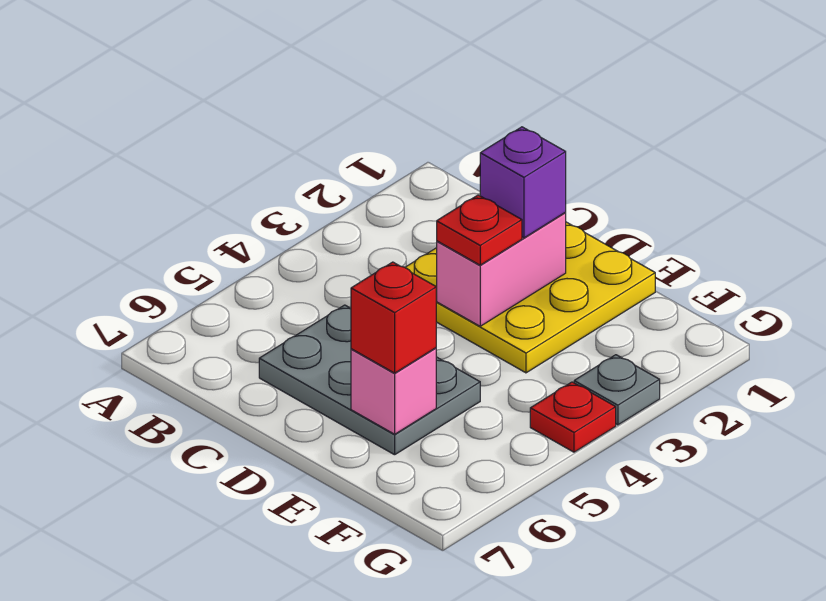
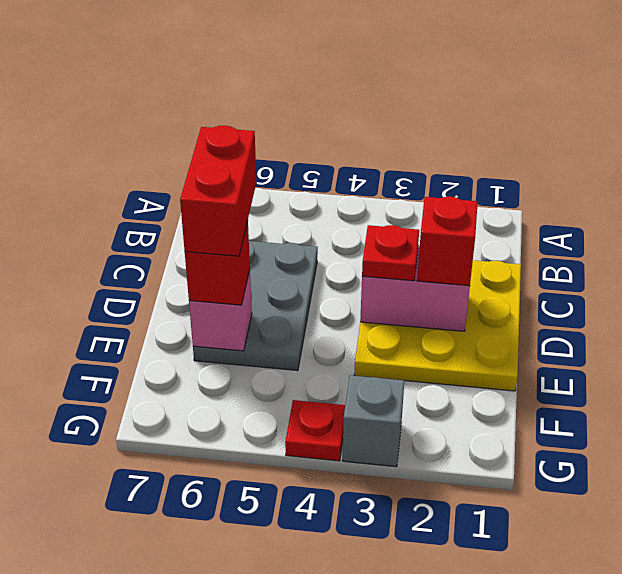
purple 1x1 brick [480,127,566,238] -> red 1x1 brick [417,197,478,286]
none -> red 1x2 brick [180,126,256,256]
grey 1x1 plate [574,355,660,425] -> grey 1x1 brick [343,375,404,467]

